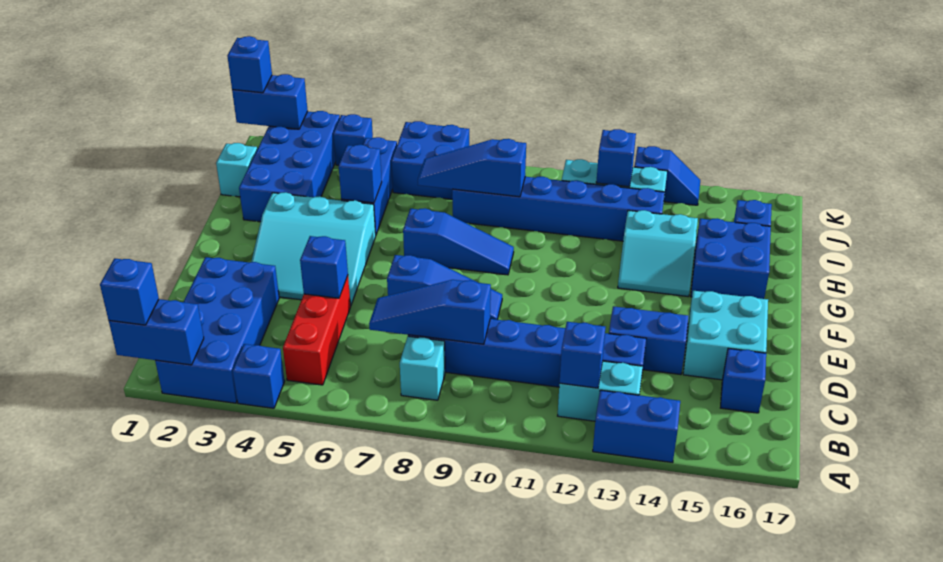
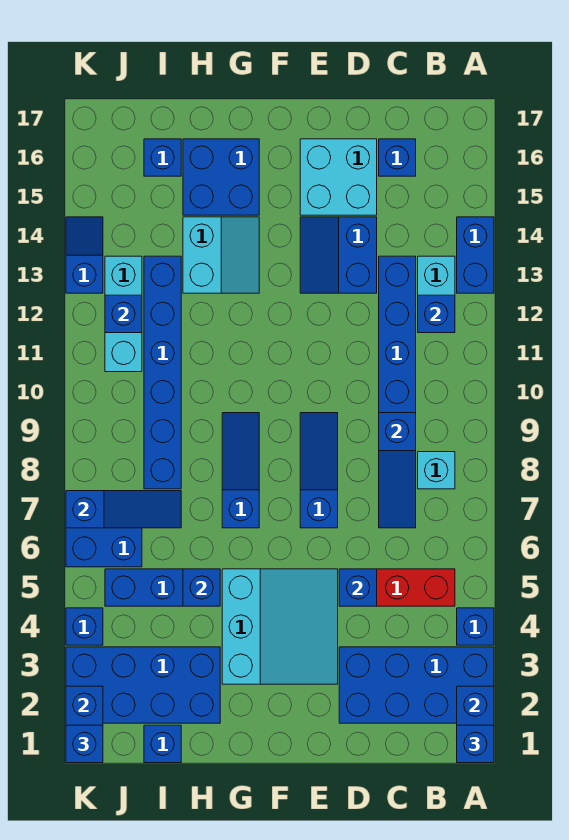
cyan 1x1 brick [216,143,257,197] -> blue 1x1 brick [144,725,181,763]
blue 1x3 slope [418,139,526,197] -> blue 1x3 slope turned to [66,491,181,528]

